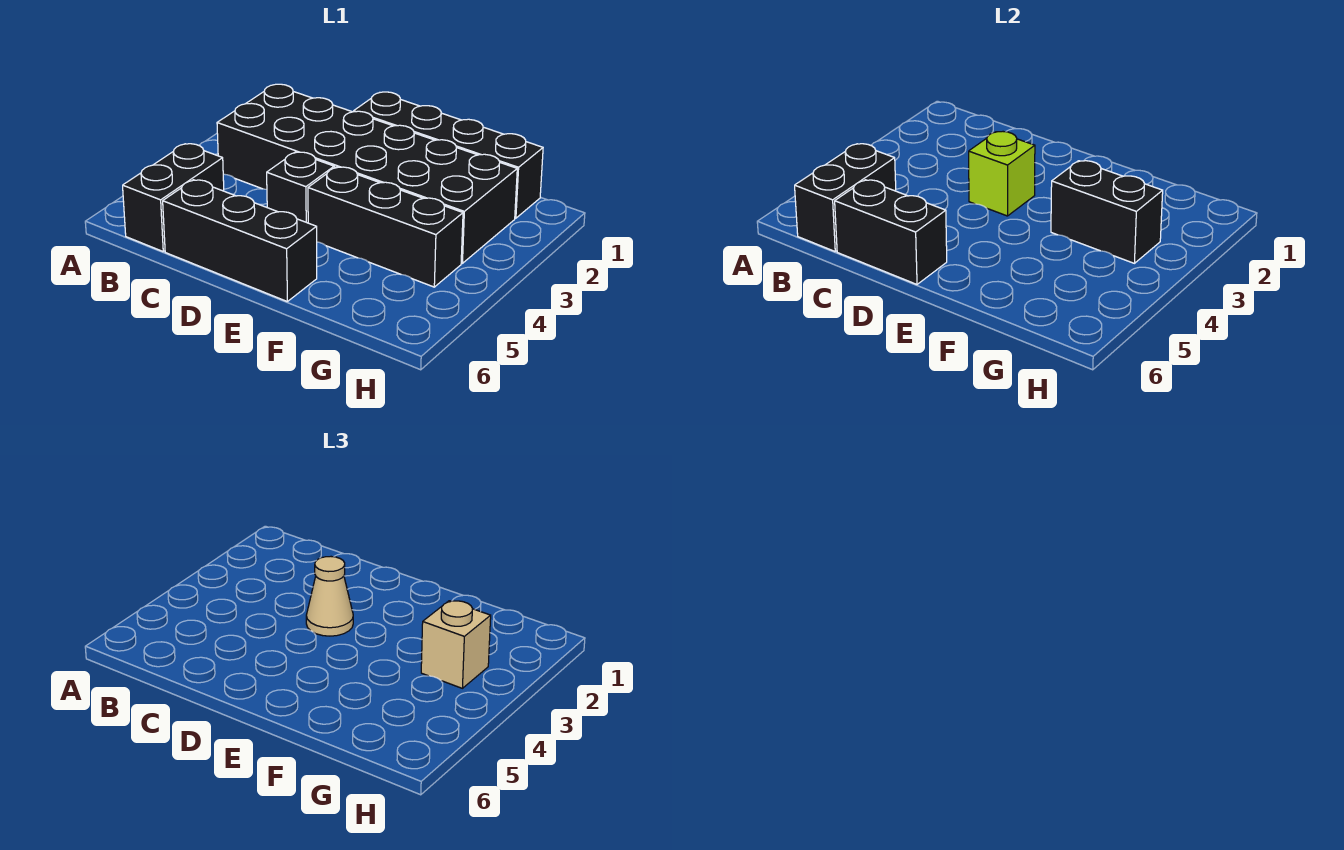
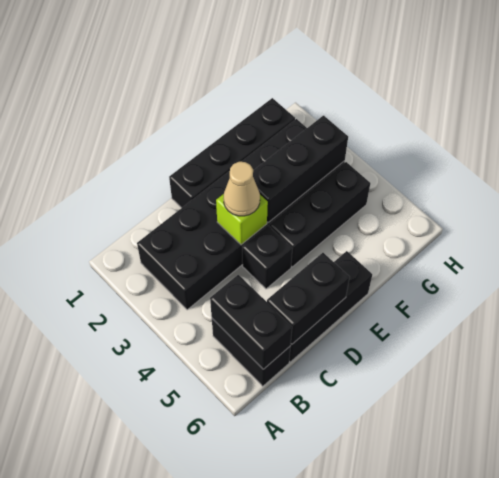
black 1x2 brick [1051,161,1163,263] -> black 1x3 brick [253,116,348,223]
tan 1x1 brick [421,601,491,688] -> none

